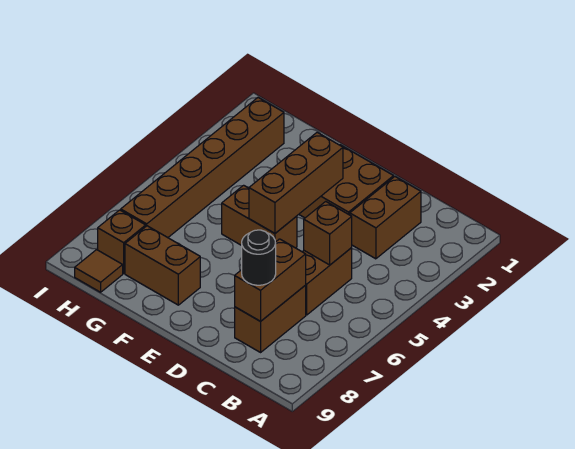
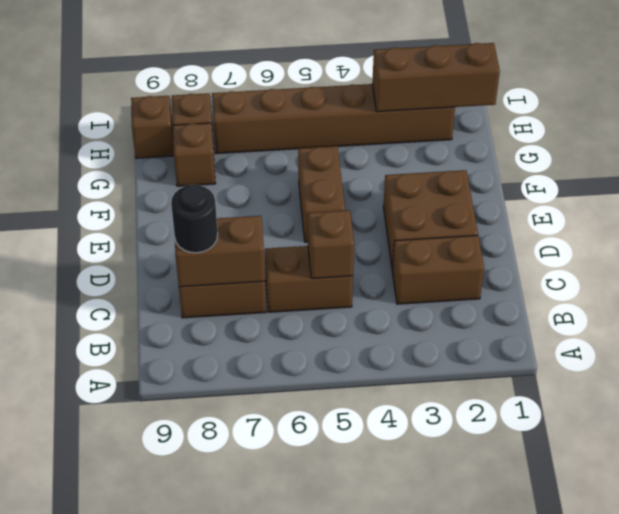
brown 1x3 brick [249,132,343,233] -> brown 1x3 brick moved to [372,43,500,112]
brown 1x2 brick [125,226,200,305] -> brown 1x1 brick [173,123,216,186]
brown 1x1 tile [75,250,123,292] -> brown 1x1 brick [131,96,174,158]

